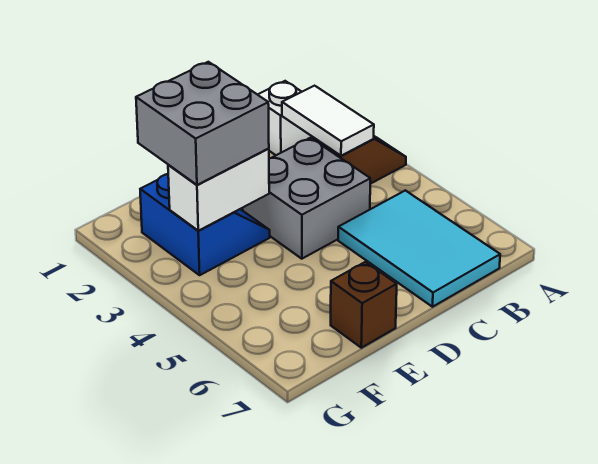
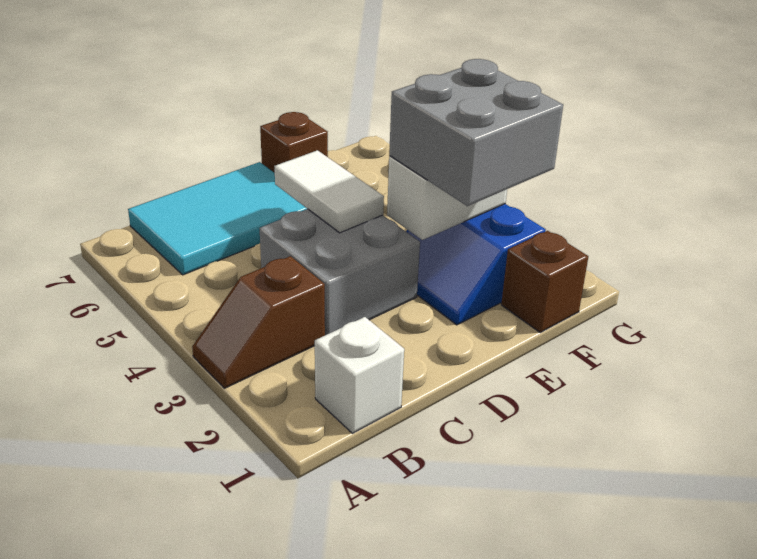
white 1x2 tile [282,86,374,156] -> white 1x2 tile moved to [274,150,384,233]
cyan 2x3 tile [338,190,500,307] -> cyan 2x3 tile turned to [128,162,307,275]
none -> brown 1x1 brick [501,231,588,332]

